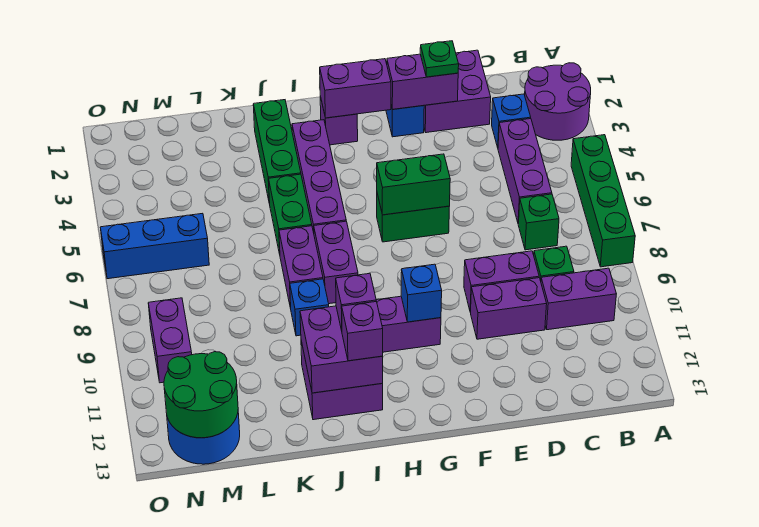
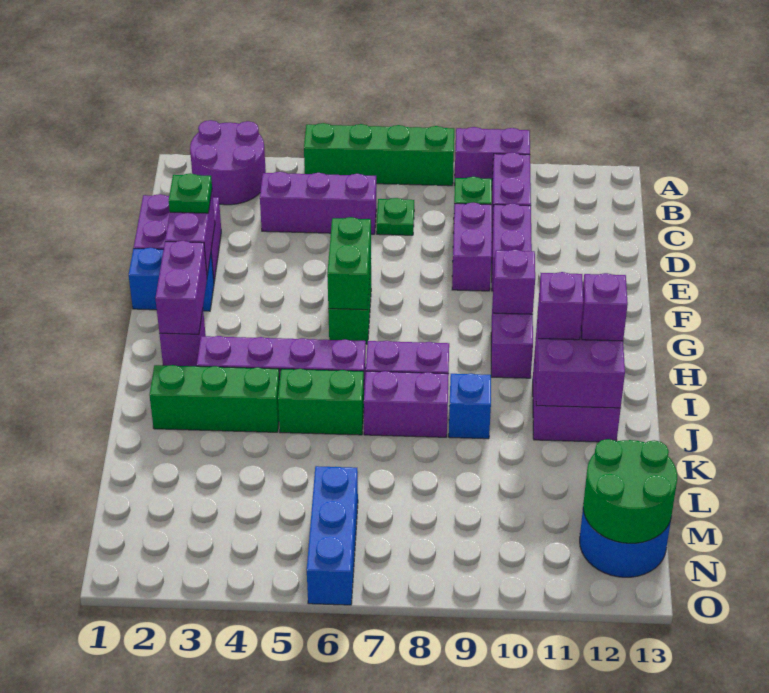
blue 1x1 brick [492,94,531,147] -> none
green 1x1 brick [518,194,559,250] -> green 1x1 plate [377,198,414,235]
blue 1x1 brick [401,264,442,322] -> purple 1x1 brick [493,250,535,314]
purple 1x2 brick [148,298,192,383] -> purple 1x2 brick moved to [455,127,530,179]

